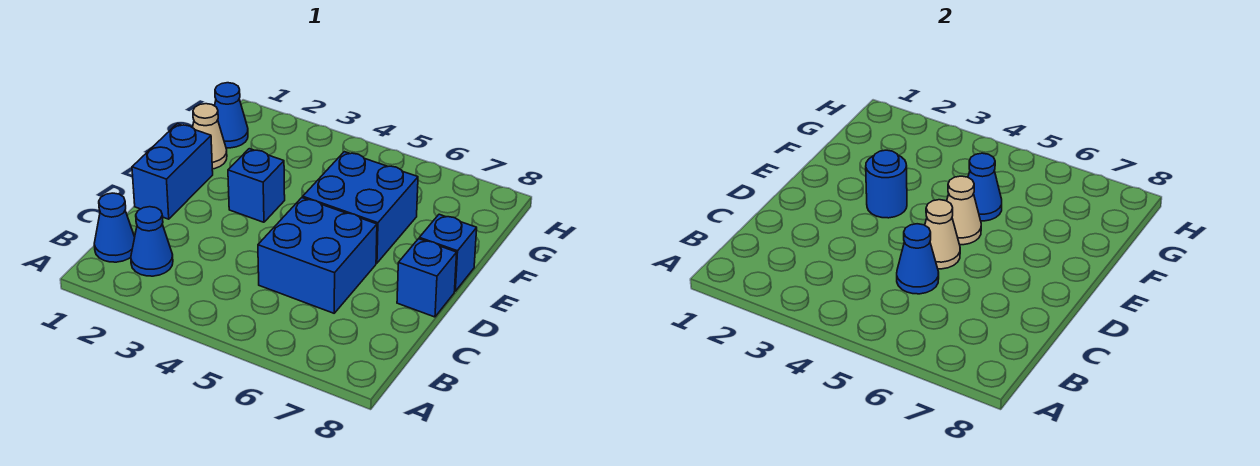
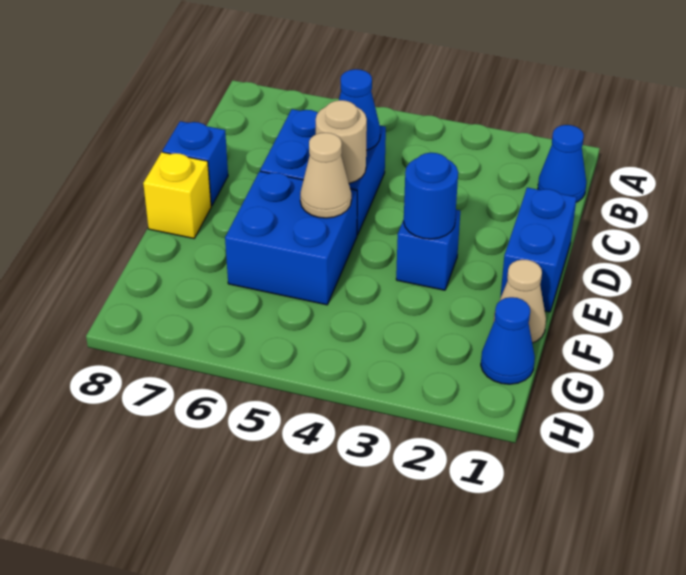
blue 1x1 cone [131,207,173,276] -> none
tan 1x1 cone [925,200,960,269] -> tan 1x1 round brick [316,100,367,183]
blue 1x1 brick [419,214,477,291] -> yellow 1x1 brick [143,152,211,238]
blue 1x1 cone [968,153,1002,221] -> none

